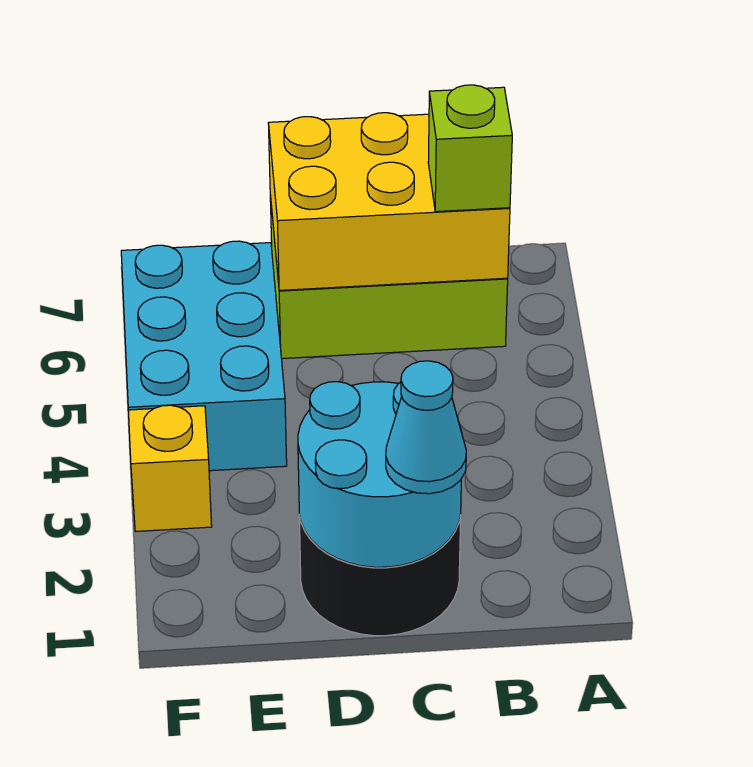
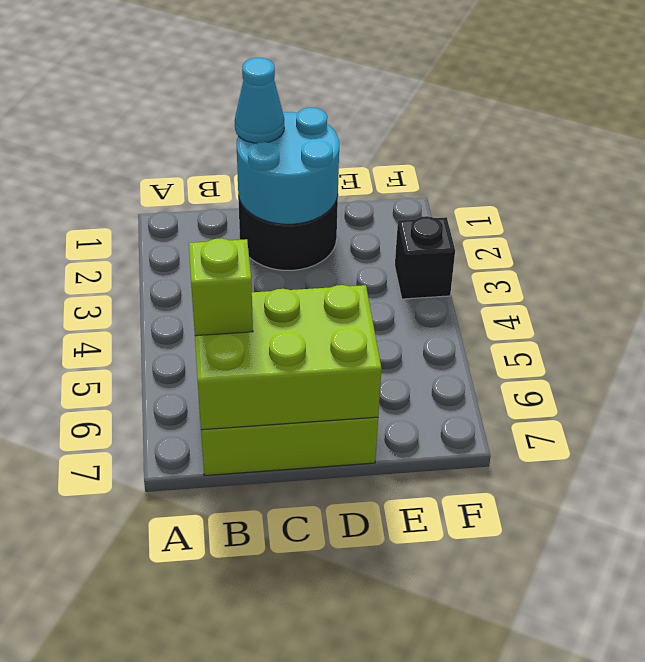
yellow 2x3 brick [268,113,510,290] -> lime 2x3 brick [195,285,382,430]
cyan 2x3 brick [121,241,287,471] -> none
yellow 1x1 brick [128,405,212,531] -> black 1x1 brick [395,216,455,299]

